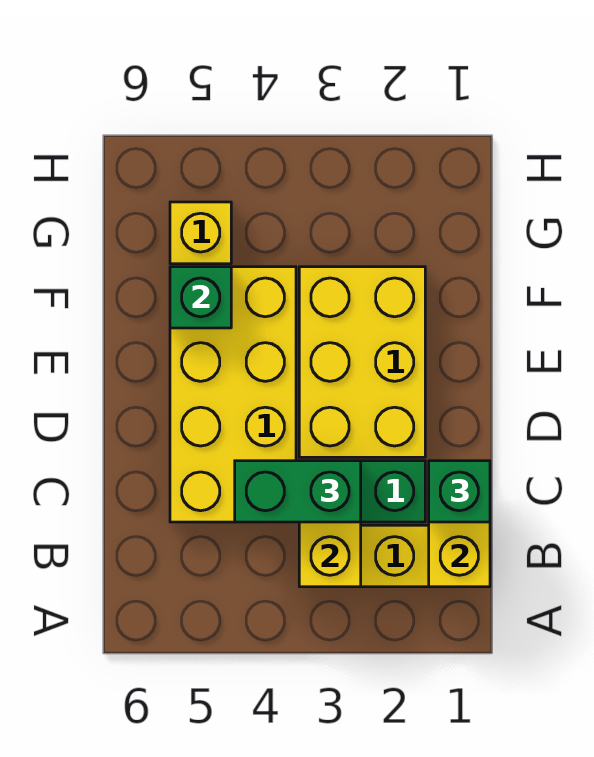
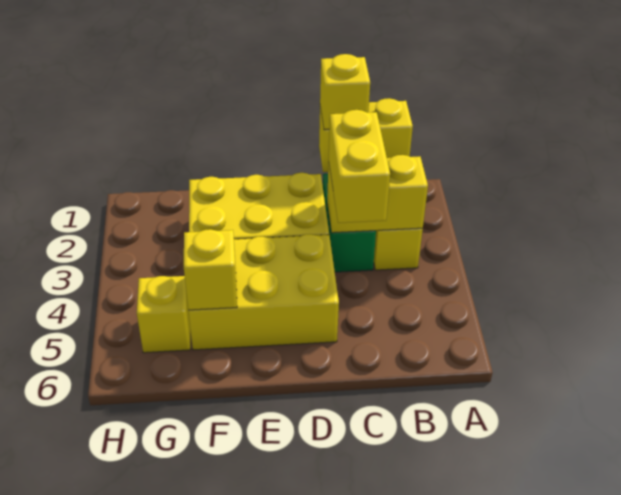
green 1x1 brick [429,461,490,522] -> yellow 1x1 brick [320,54,370,130]
green 1x2 brick [235,461,361,522] -> yellow 1x2 brick [329,110,390,223]
yellow 2x4 brick [170,267,296,522] -> yellow 2x3 brick [188,234,339,350]
green 1x1 brick [170,267,231,328] -> yellow 1x1 brick [184,229,237,310]

